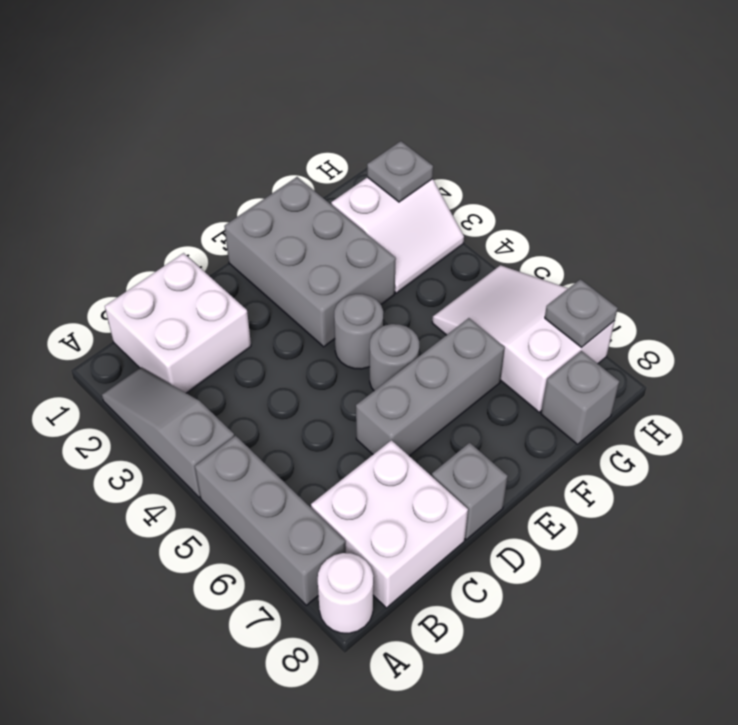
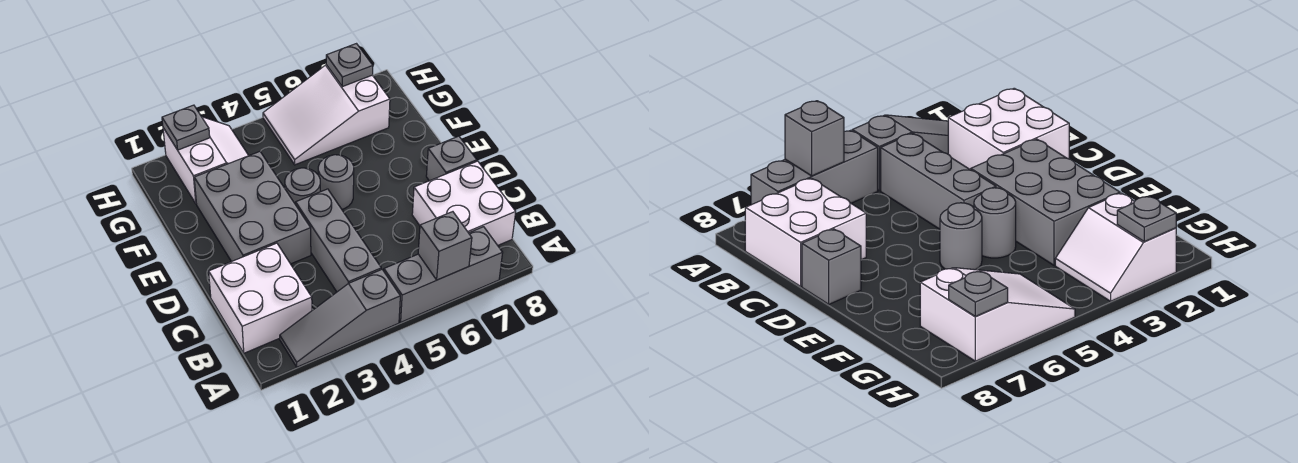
white 1x1 round brick [318,553,373,633] -> none
grey 1x3 brick [356,318,505,456] -> grey 1x3 brick moved to [296,189,381,292]
grey 2x3 brick [224,177,396,347] -> grey 2x3 brick turned to [194,152,311,264]
grey 1x1 brick [541,351,619,444] -> grey 1x1 brick moved to [418,212,472,280]

